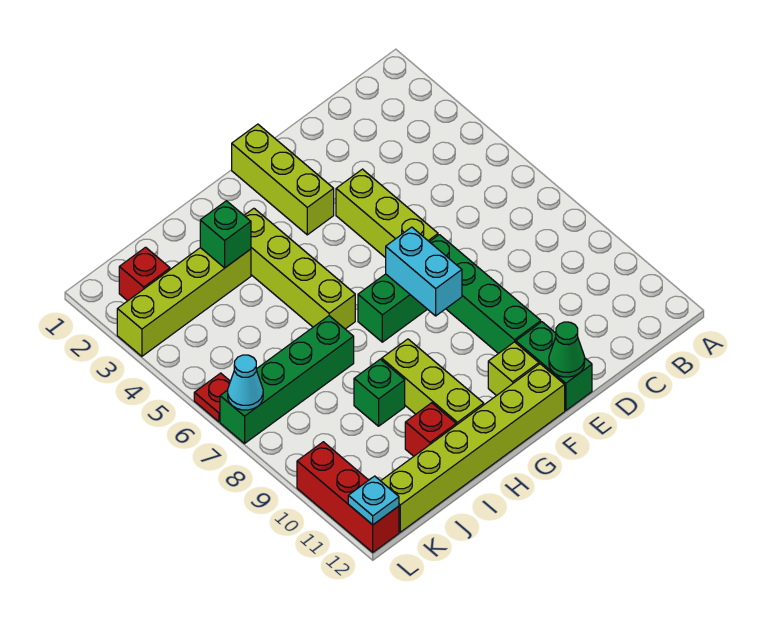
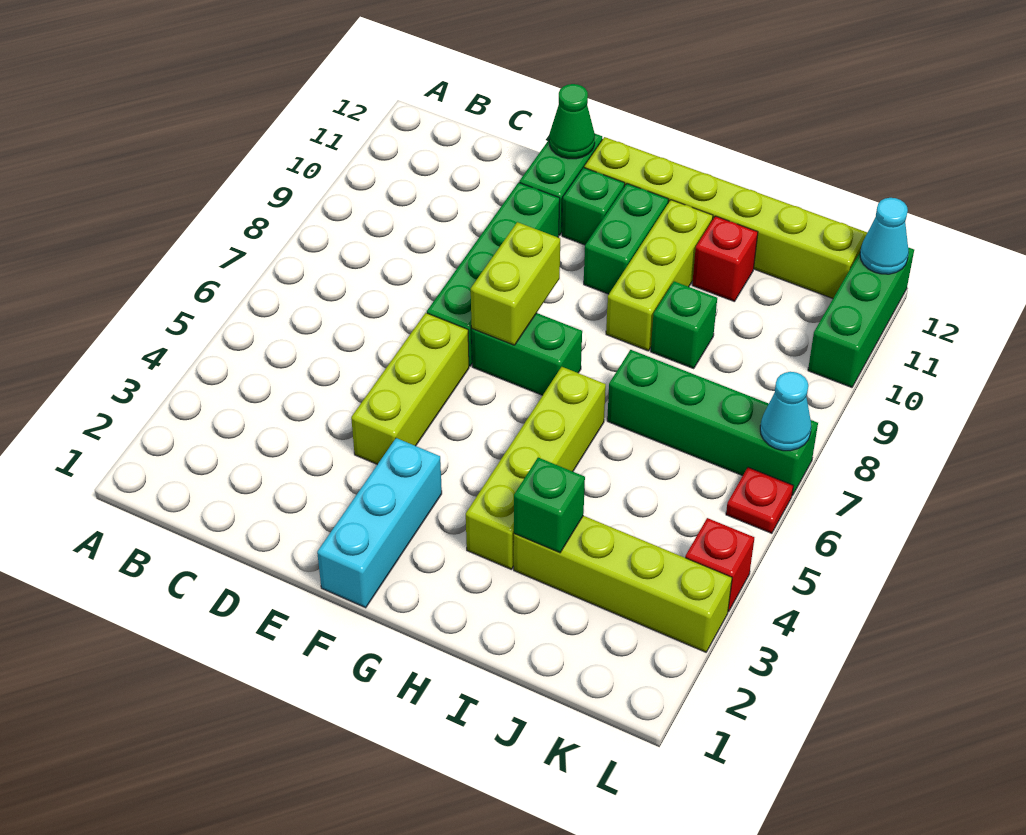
lime 1x3 brick [232,124,334,235] -> cyan 1x3 brick [317,438,442,608]
cyan 1x2 brick [386,227,462,316] -> lime 1x2 brick [471,222,560,345]
lime 1x1 brick [488,342,539,396] -> green 1x1 brick [562,168,625,245]
none -> green 1x2 brick [584,184,669,294]
red 1x1 brick [119,247,170,301] -> red 1x1 brick moved to [685,518,754,612]
red 1x3 brick [297,442,399,552] -> green 1x3 brick [808,248,914,387]
cyan 1x1 plate [348,476,399,525] -> cyan 1x1 cone [860,198,909,274]

